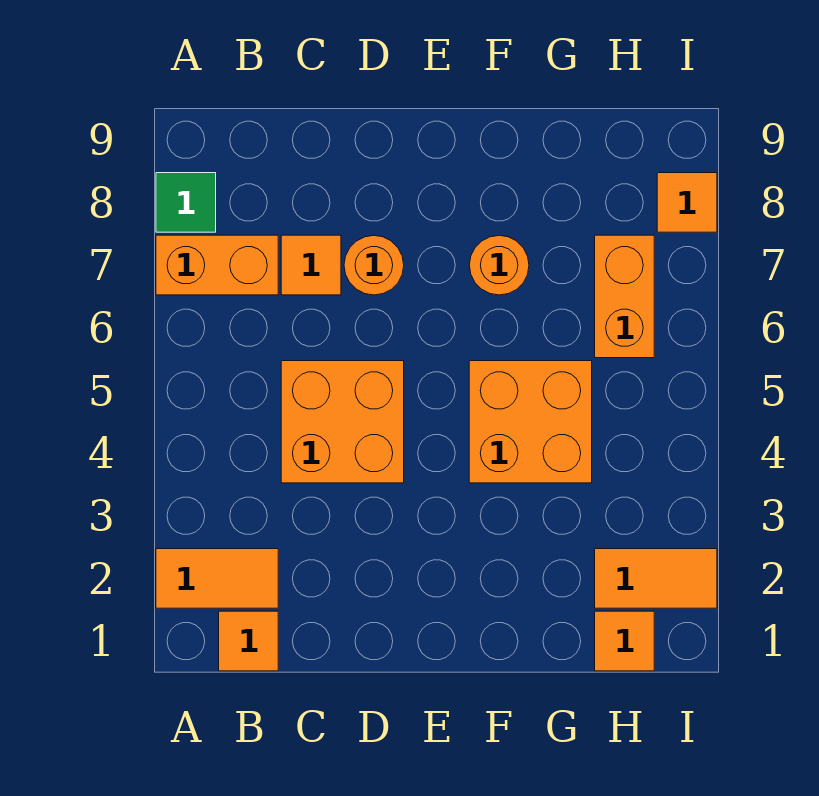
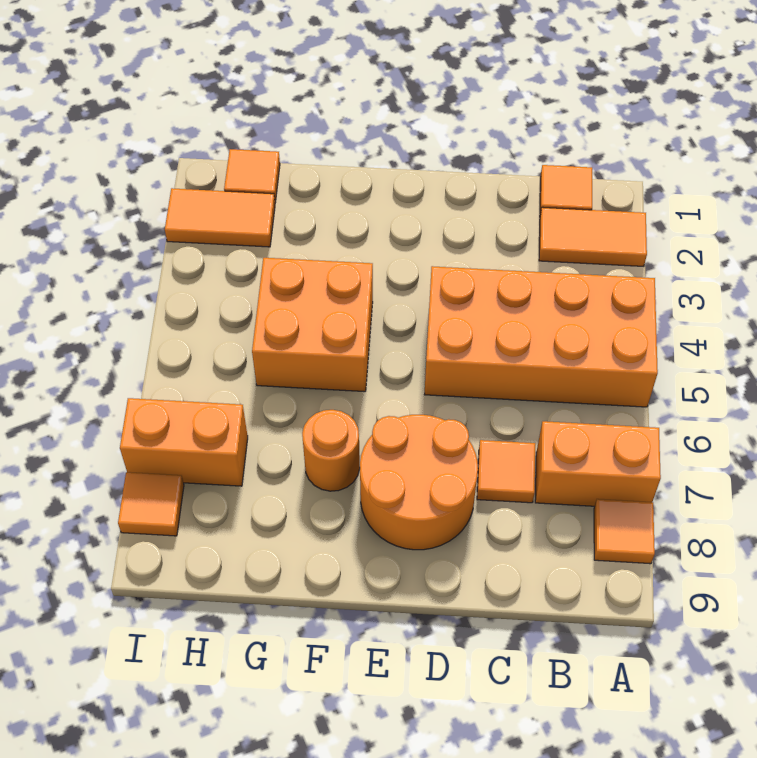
green 1x1 tile [156,173,216,232] -> orange 1x1 tile [594,499,655,564]
orange 2x2 brick [281,361,404,483] -> orange 2x4 brick [424,266,658,407]
orange 1x1 round brick [344,236,404,295] -> orange 2x2 round brick [360,415,478,550]
orange 1x2 brick [595,235,654,358] -> orange 1x2 brick turned to [120,398,248,486]

